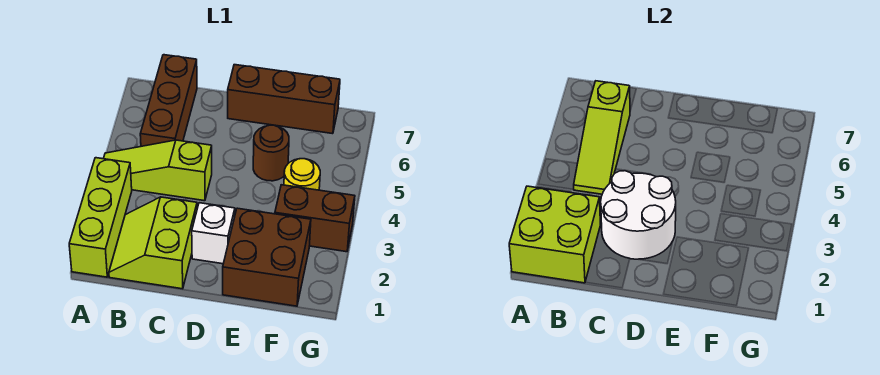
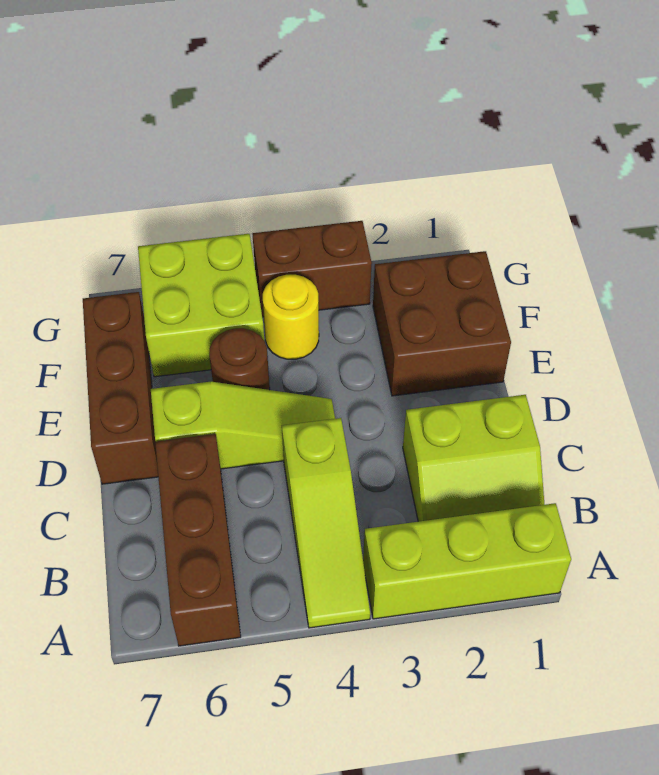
lime 2x2 brick [509,186,601,283] -> lime 2x2 brick moved to [138,234,264,377]
lime 1x3 slope [574,81,630,194] -> lime 1x3 slope moved to [151,382,335,469]
brown 1x3 brick [140,55,197,146] -> brown 1x3 brick turned to [155,434,241,646]
white 2x2 round brick [601,171,676,259] -> none
white 1x1 brick [192,203,235,264] -> none
brown 1x2 brick [275,185,355,252] -> brown 1x2 brick turned to [252,221,372,317]

